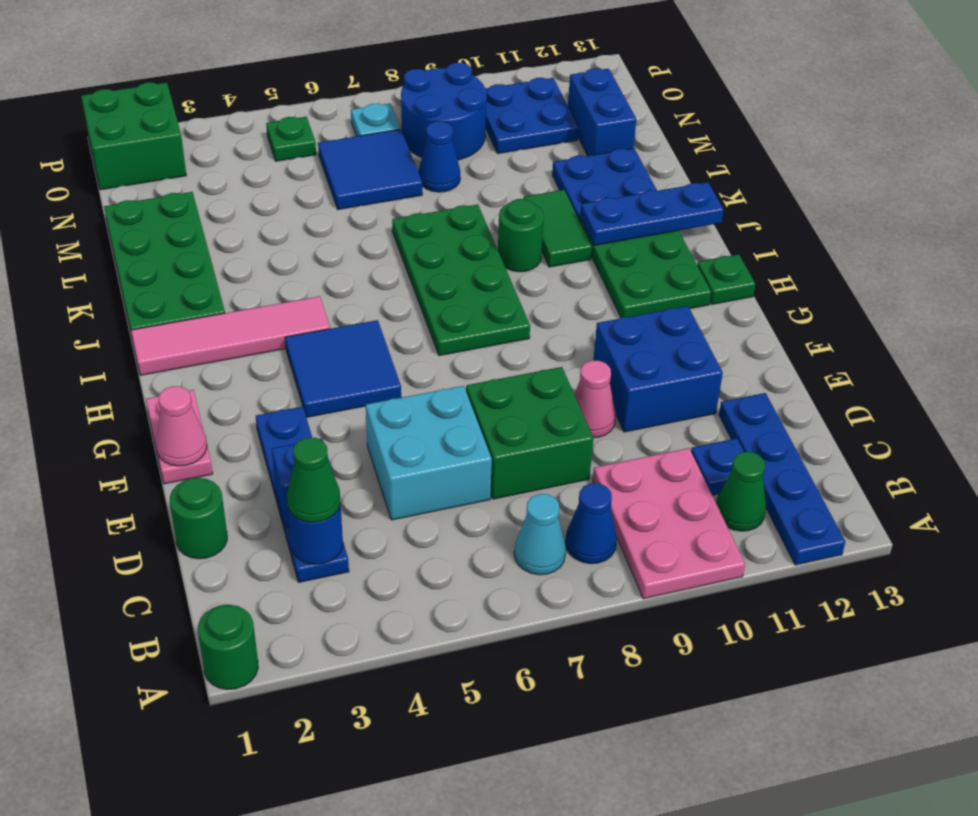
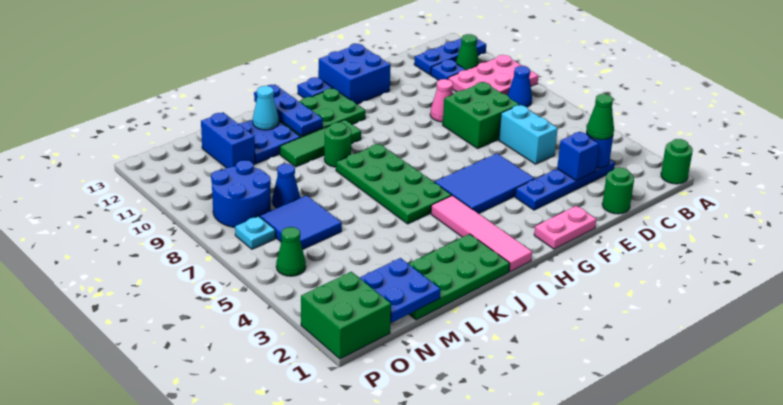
blue 1x4 plate [719,393,845,565] -> blue 1x3 plate [414,38,486,75]
cyan 1x1 cone [514,494,566,575] -> cyan 1x1 cone moved to [253,86,279,130]
cyan 2x2 brick [366,386,492,520] -> cyan 1x2 brick [499,105,558,164]
blue 2x2 brick [593,306,723,432] -> blue 2x2 brick moved to [318,44,391,104]
pink 1x1 cone [156,386,207,466] -> none
blue 2x2 tile [285,320,401,417] -> blue 2x3 tile [435,153,535,214]
green 2x4 plate [392,204,530,356] -> green 2x4 plate turned to [336,144,452,224]
green 1x1 plate [697,254,755,304] -> blue 1x1 plate [297,77,333,98]
green 1x2 tile [523,190,592,267] -> green 1x3 tile [280,120,361,167]
blue 1x2 brick [568,68,636,156] -> blue 1x2 brick turned to [201,112,255,168]
blue 2x2 plate [485,78,579,154] -> blue 2x2 plate moved to [360,258,440,322]
green 1x1 plate [266,117,316,161] -> green 1x1 cone [276,227,306,276]

